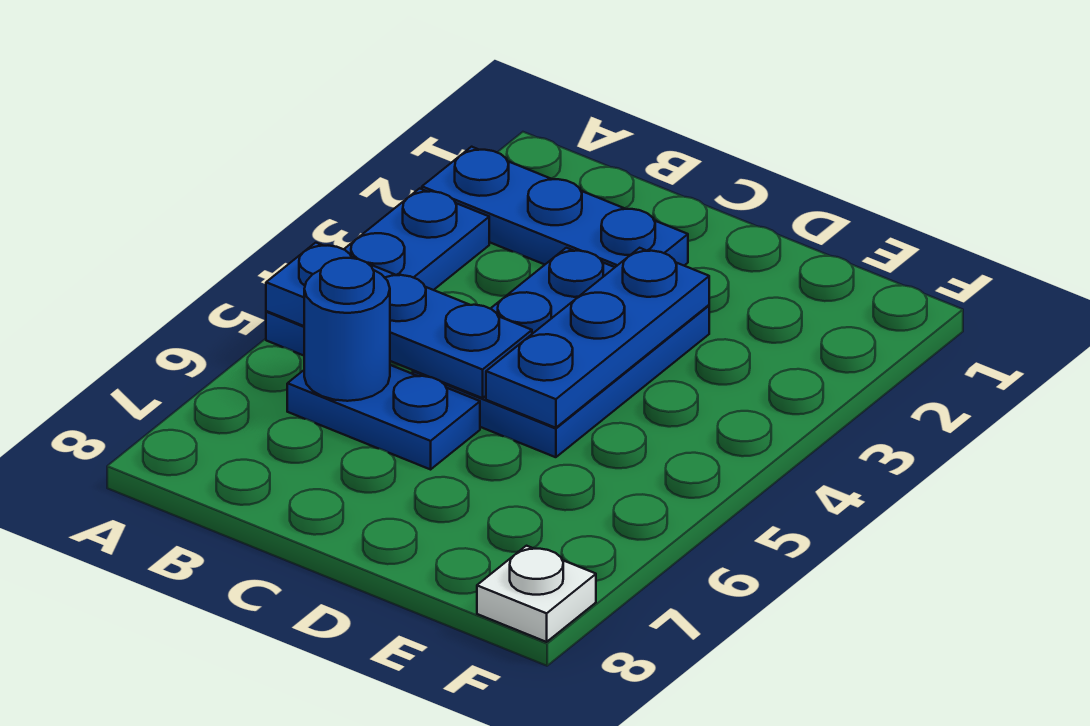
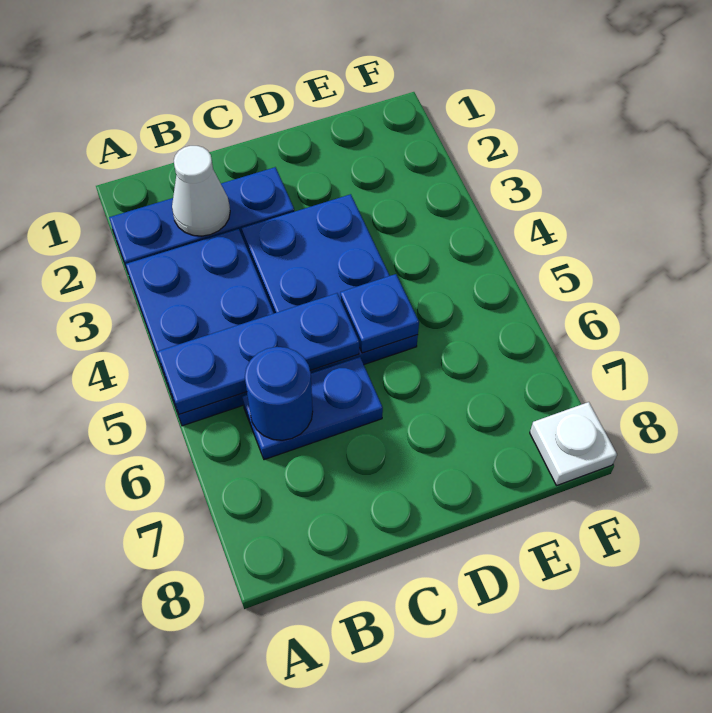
blue 1x3 plate [266,188,489,356] -> blue 2x3 plate [126,229,274,426]
none -> white 1x1 cone [172,146,230,236]
blue 1x3 plate [486,248,709,428] -> blue 1x1 plate [340,274,419,353]

